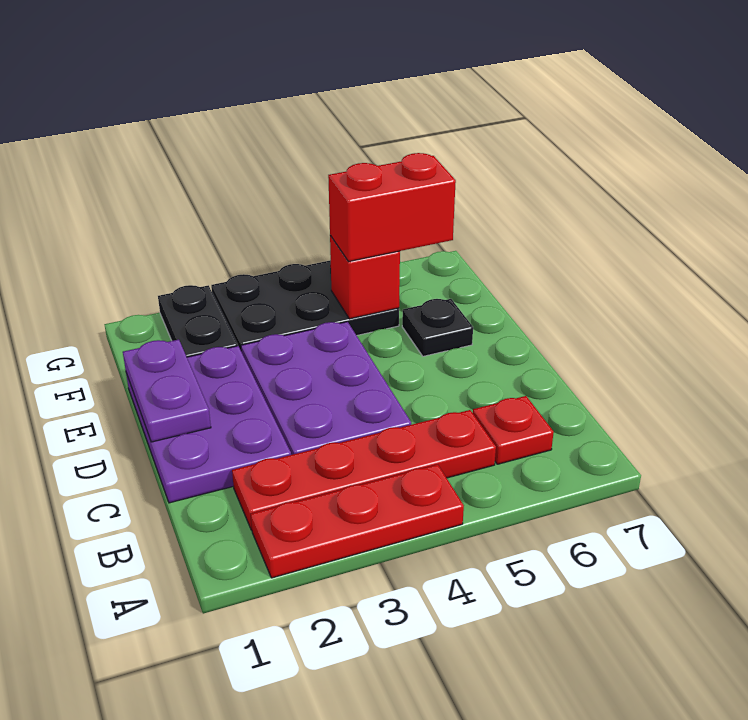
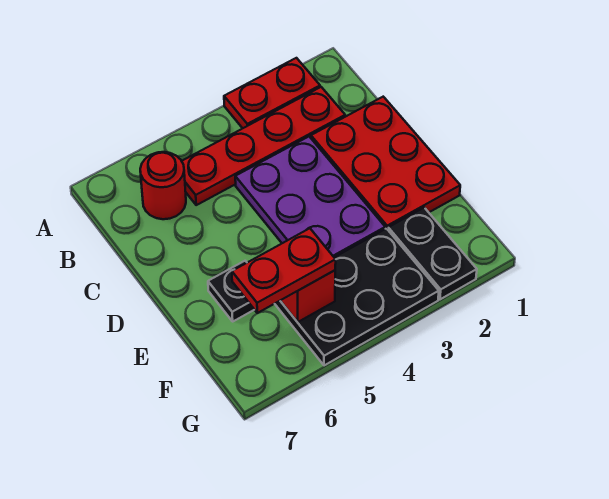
red 1x3 plate [251,464,464,578] -> red 1x2 plate [224,58,320,128]
red 1x1 plate [473,396,554,464] -> red 1x1 round brick [140,152,186,219]
purple 2x3 plate [126,346,291,503] -> red 2x3 plate [311,97,460,229]
purple 1x2 plate [123,339,211,442] -> none
red 1x2 brick [328,153,456,262] -> red 1x2 plate [232,228,336,313]

